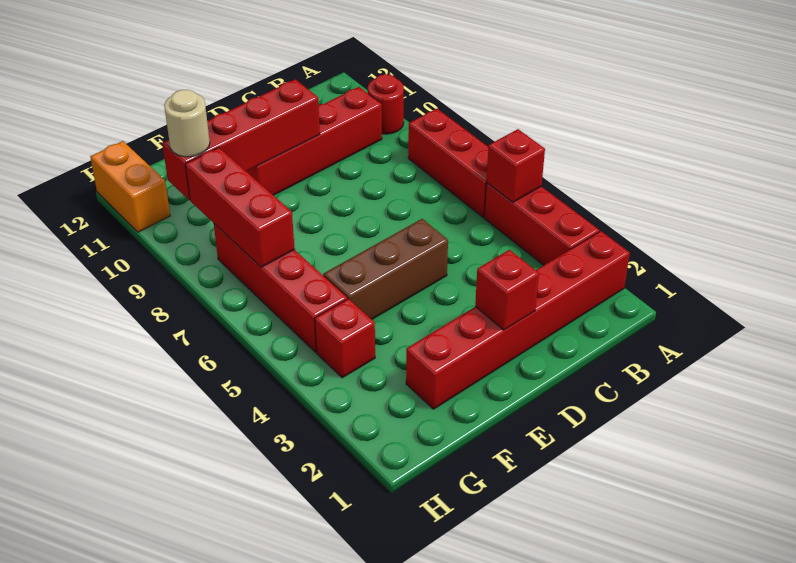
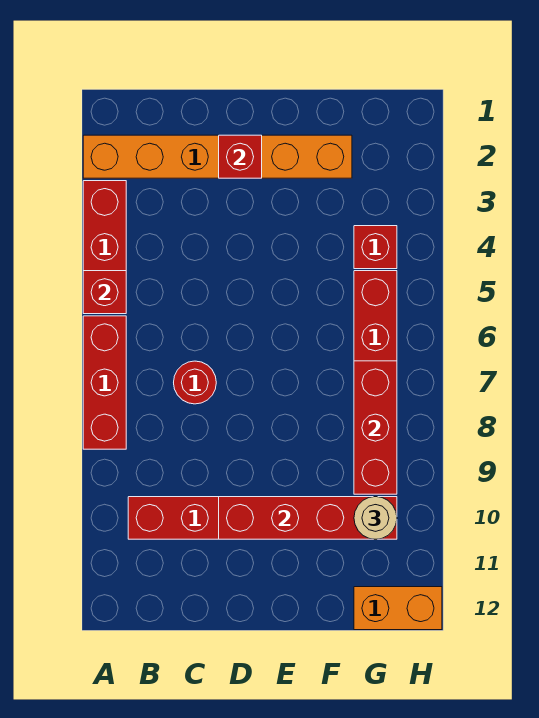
red 1x6 brick [406,231,630,409] -> orange 1x6 brick [83,135,352,178]
red 1x1 round brick [368,74,404,134] -> red 1x1 round brick moved to [174,361,216,404]
brown 1x3 brick [323,219,448,319] -> none
orange 1x2 brick [90,141,170,232] -> orange 1x2 brick turned to [354,587,442,630]

